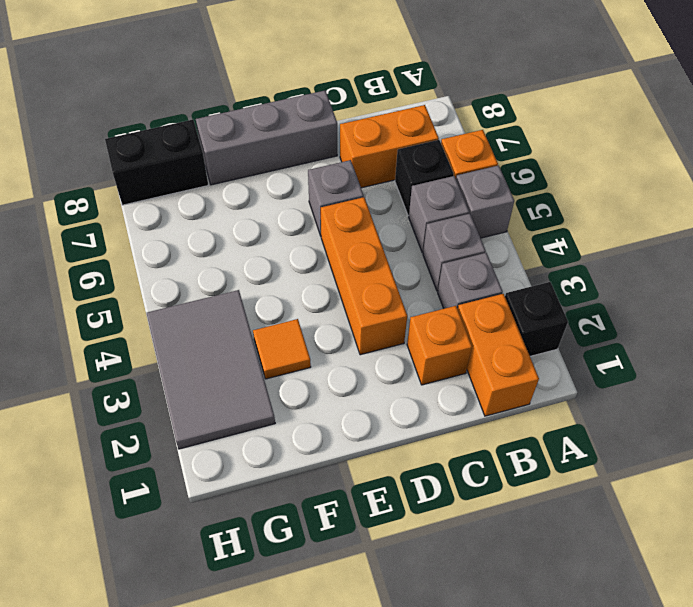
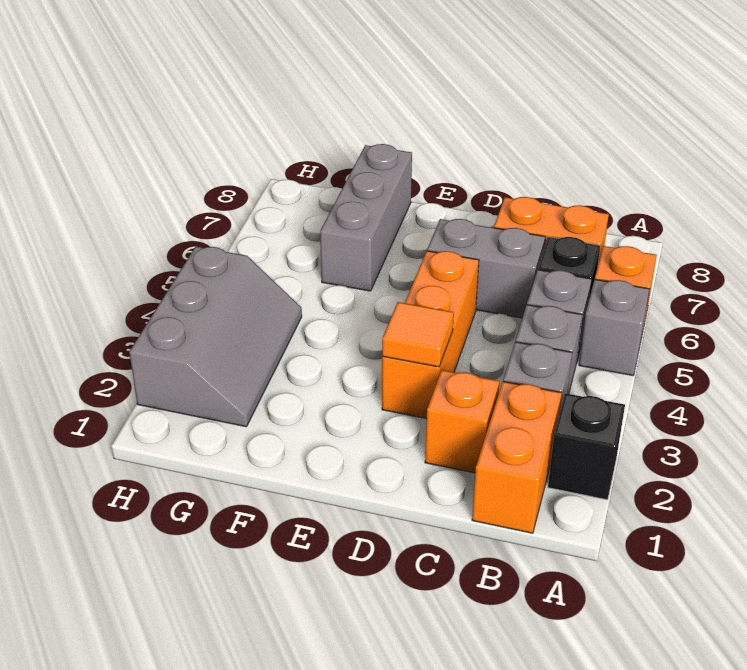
grey 1x1 brick [308,160,364,236] -> grey 1x2 brick [427,219,545,318]
grey 1x3 brick [196,91,337,185] -> grey 1x3 brick turned to [320,144,412,291]
orange 1x1 tile [253,319,311,379] -> orange 1x1 tile moved to [382,302,454,367]
grey 2x3 tile [147,290,275,449] -> grey 2x3 slope [129,247,302,427]
black 1x2 brick [105,120,208,205] -> none

